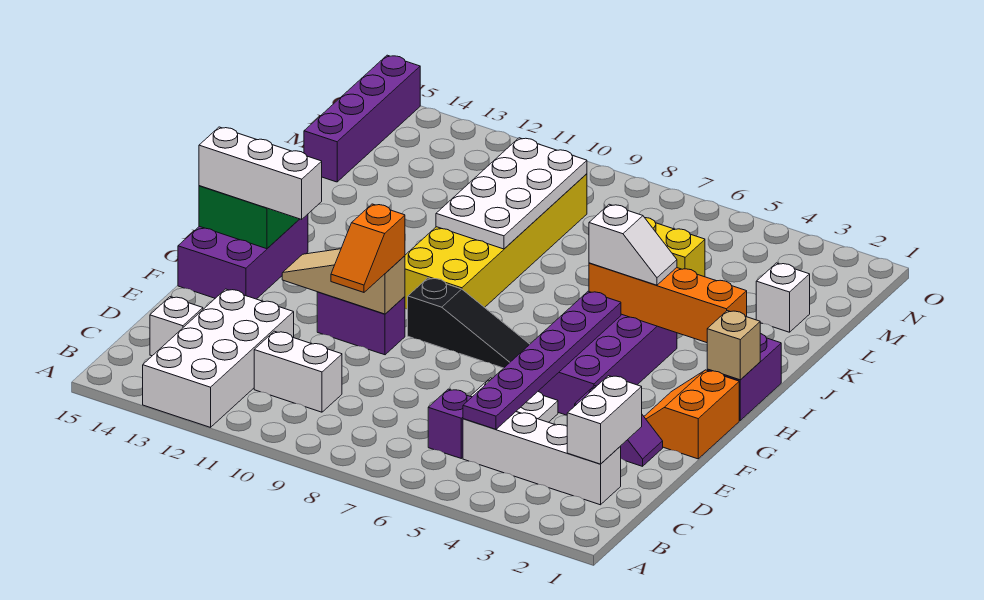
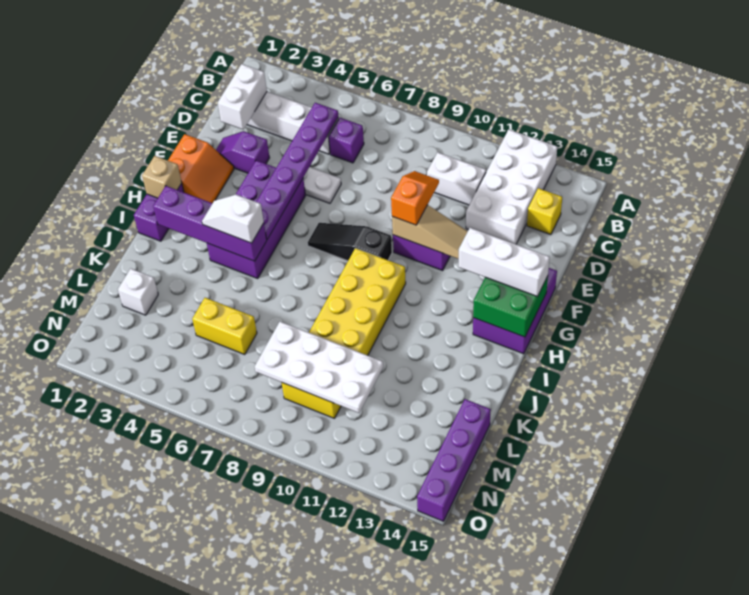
white 1x1 brick [150,297,203,356] -> yellow 1x1 brick [527,188,562,235]
orange 1x4 brick [589,263,747,343] -> purple 1x4 brick [153,186,267,261]
white 2x4 plate [436,138,587,249] -> white 2x4 plate turned to [255,322,383,413]

